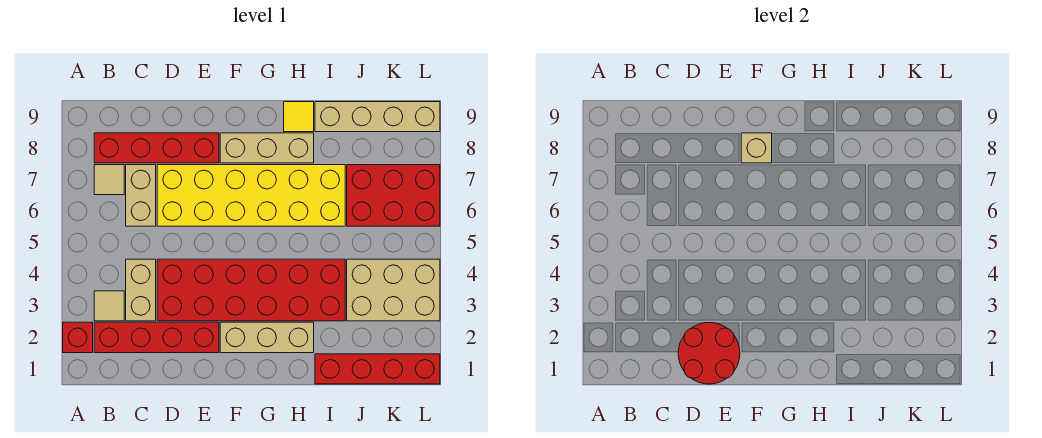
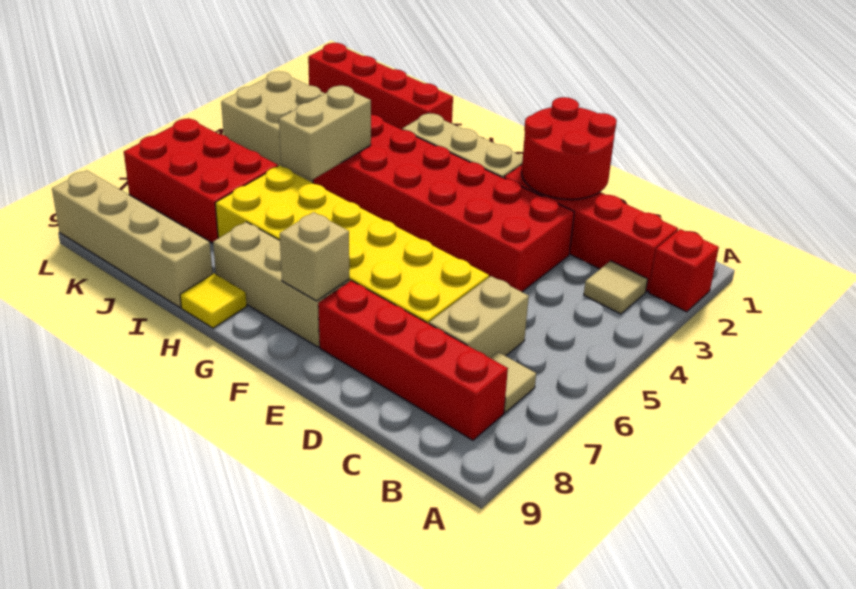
tan 1x2 brick [126,259,156,321] -> tan 1x2 brick moved to [279,86,371,180]

